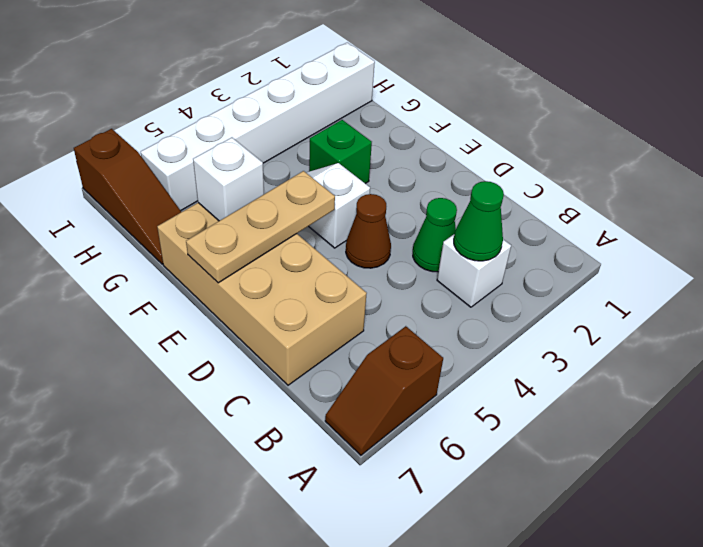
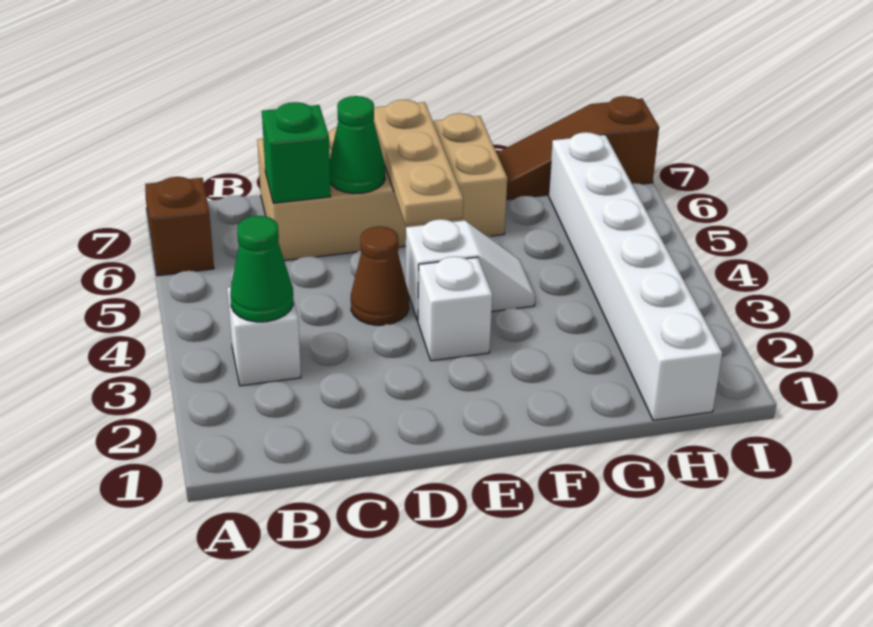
green 1x1 cone [413,198,457,272] -> green 1x1 cone moved to [330,96,385,194]
green 1x1 brick [309,120,372,184] -> green 1x1 brick moved to [262,102,331,203]
white 1x1 brick [193,138,264,221] -> white 1x1 brick moved to [418,257,492,361]

